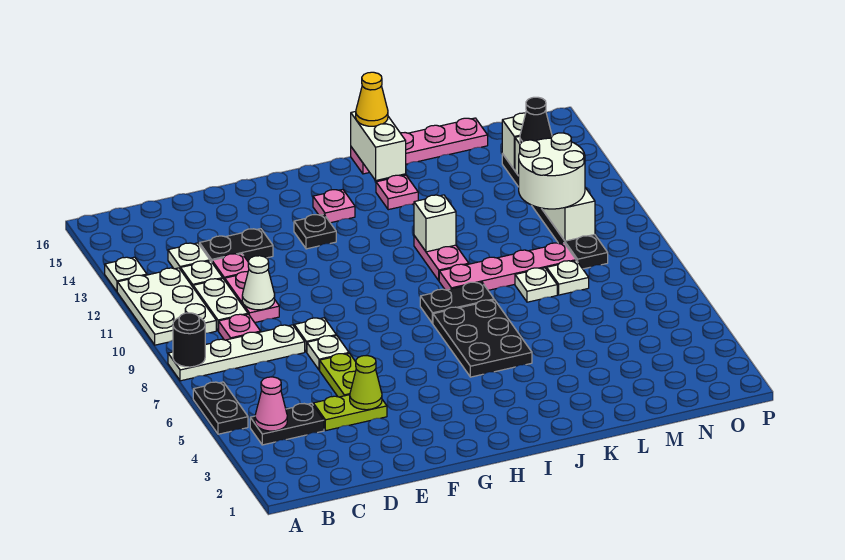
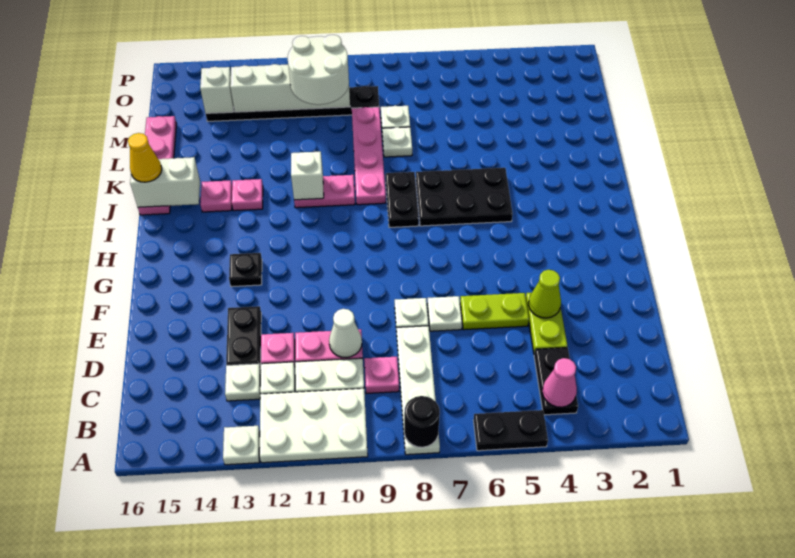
pink 1x1 plate [313,189,355,223] -> pink 1x1 plate moved to [232,179,263,211]
black 1x1 cone [520,97,552,144] -> none

